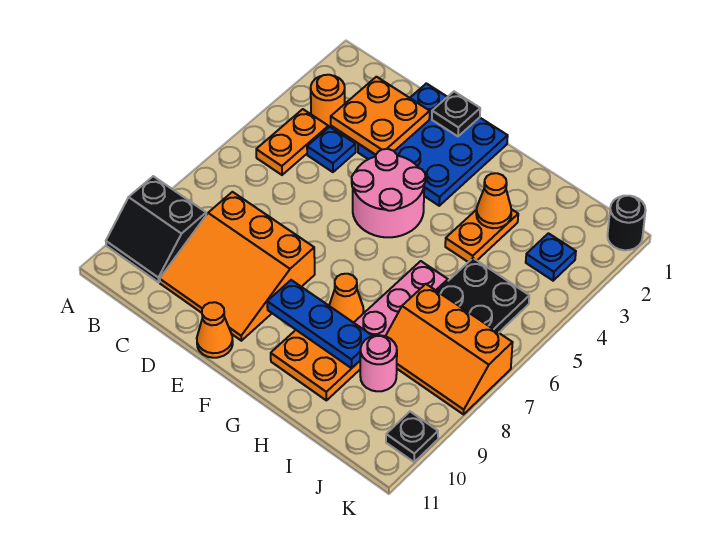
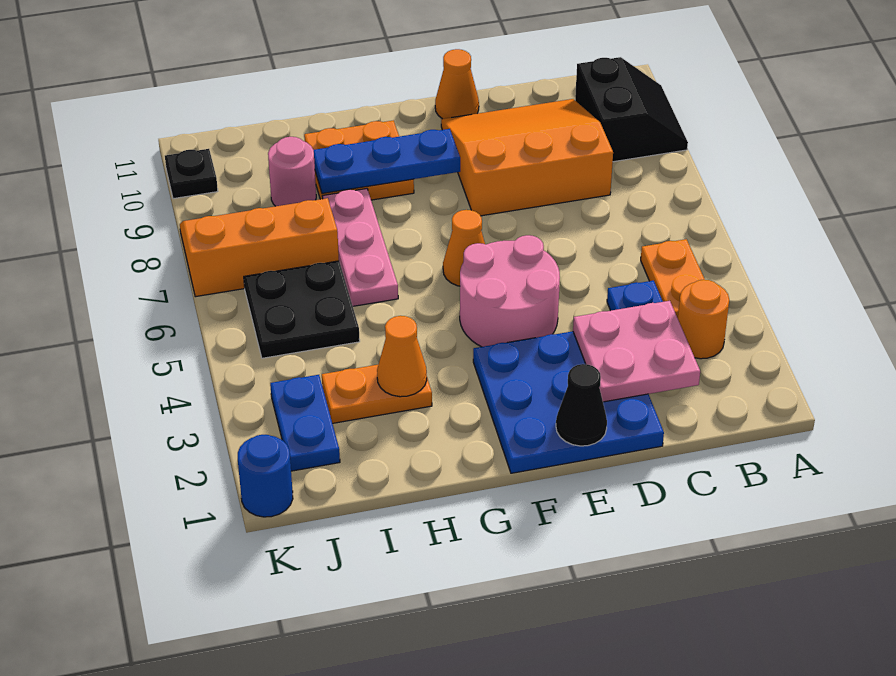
black 2x2 slope [106,176,206,282] -> black 2x2 slope turned to [575,57,688,162]
orange 2x2 plate [331,77,430,155] -> pink 2x2 plate [573,301,700,402]
black 1x1 plate [432,92,480,136] -> black 1x1 cone [556,364,607,446]
orange 1x1 cone [329,274,364,323] -> orange 1x1 cone moved to [443,210,485,286]
orange 1x2 plate [445,209,518,262] -> orange 1x2 plate turned to [322,365,432,423]
blue 1x1 plate [526,233,576,281] -> blue 1x2 plate [270,375,340,471]
black 1x1 round brick [607,196,646,250] -> blue 1x1 round brick [238,435,293,517]

